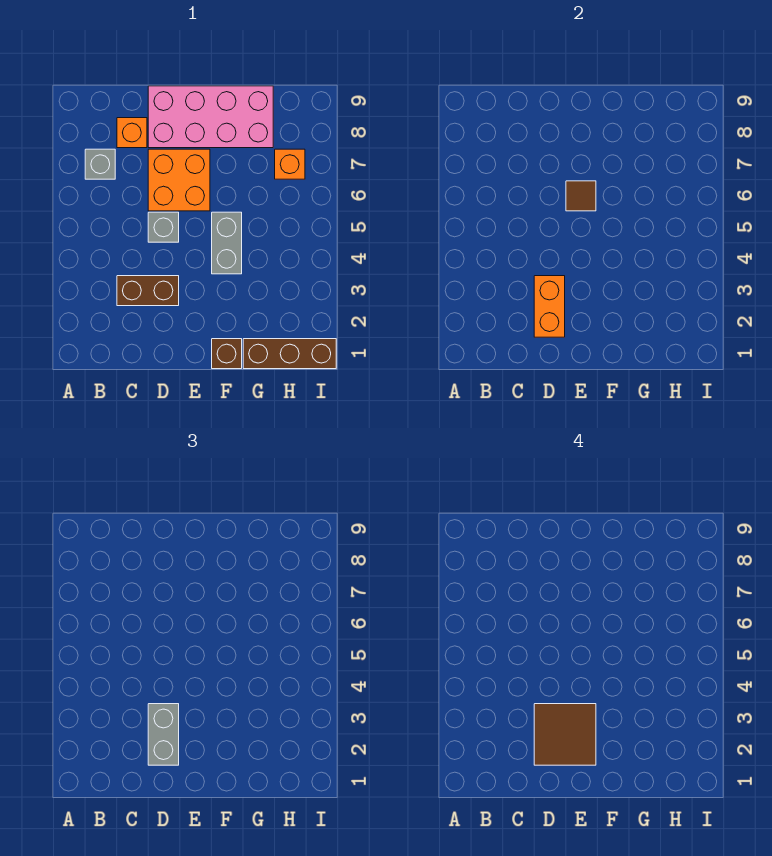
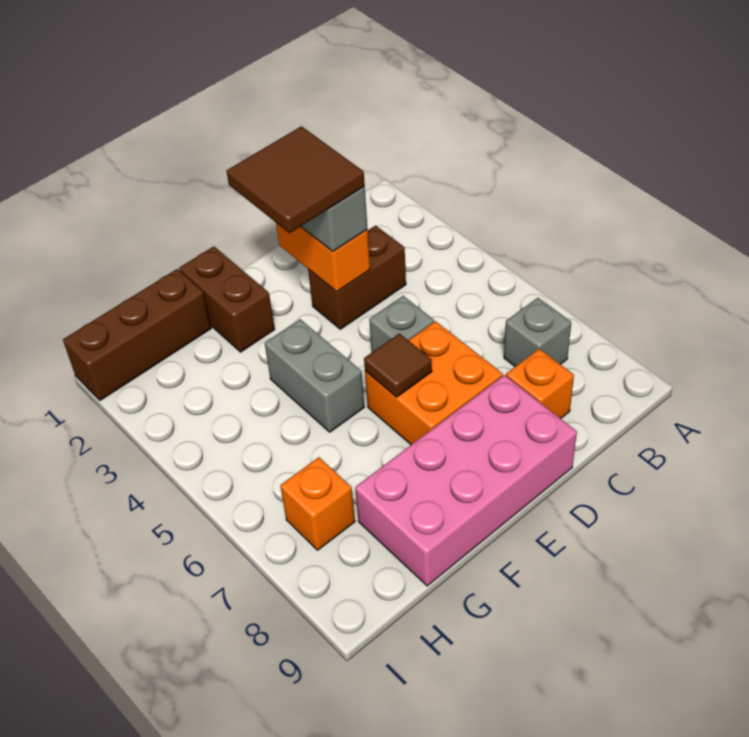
brown 1x1 brick [212,339,242,369] -> brown 1x2 brick [179,246,275,352]

